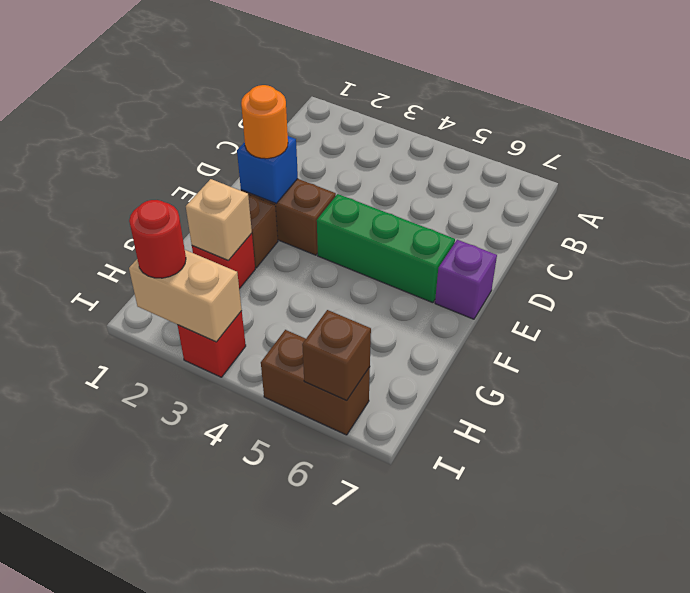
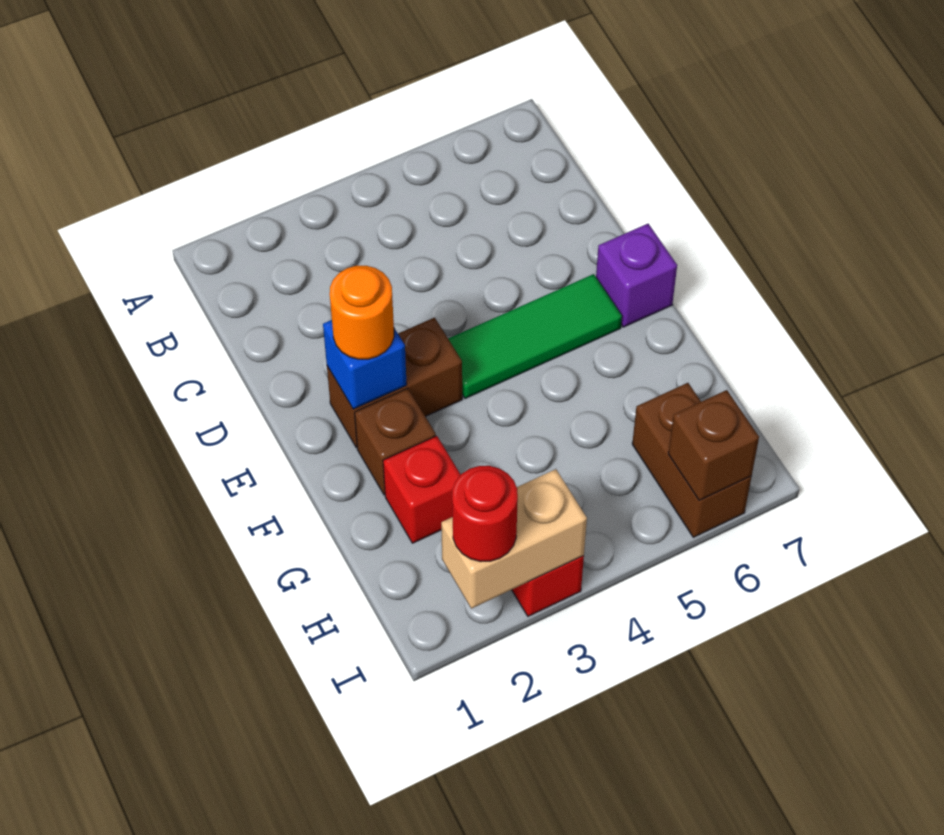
green 1x3 brick [317,194,455,303] -> green 1x3 tile [448,274,622,398]
tan 1x1 brick [186,179,252,261] -> none
brown 1x2 brick [261,330,370,435] -> brown 1x2 brick turned to [632,383,752,537]

